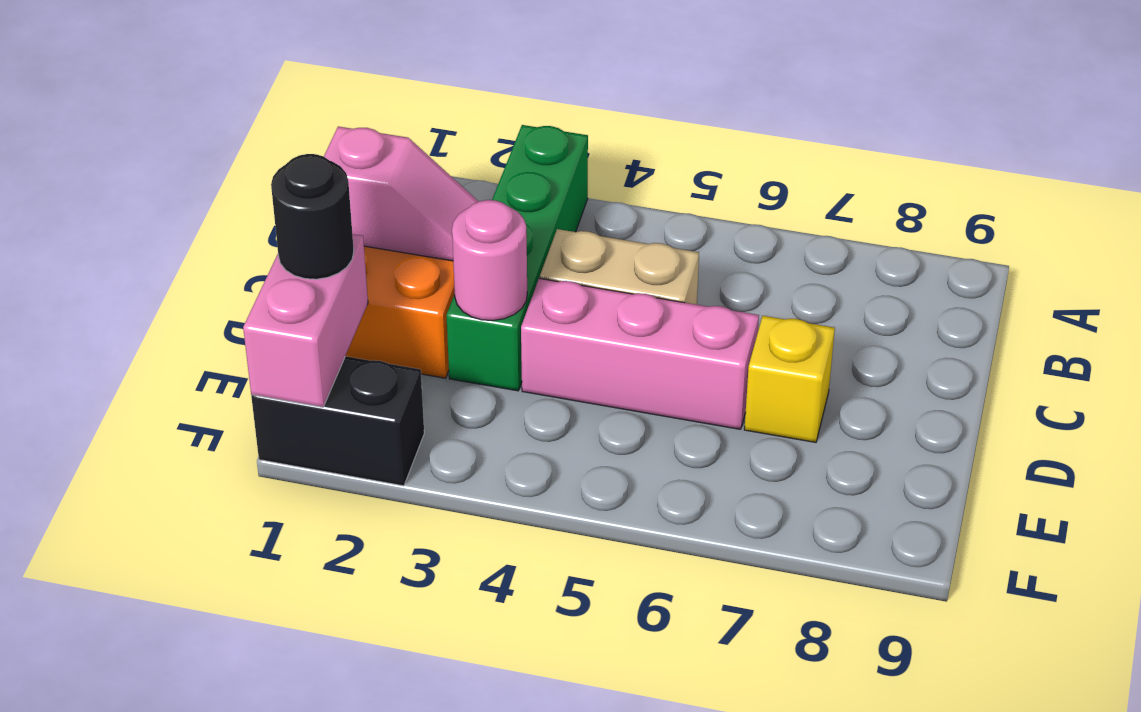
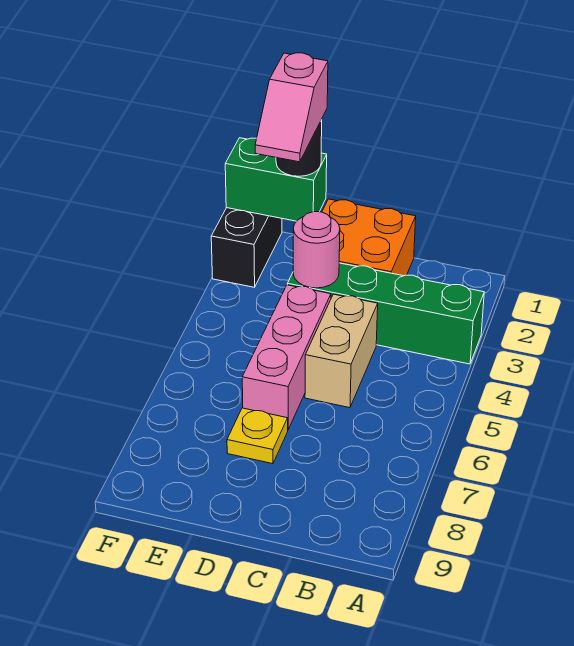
pink 1x2 slope [324,126,479,261] -> pink 1x2 slope moved to [255,53,328,162]
yellow 1x1 brick [744,316,835,442] -> yellow 1x1 plate [227,408,288,464]
pink 1x2 brick [243,234,368,407] -> green 1x2 brick [225,138,327,221]

